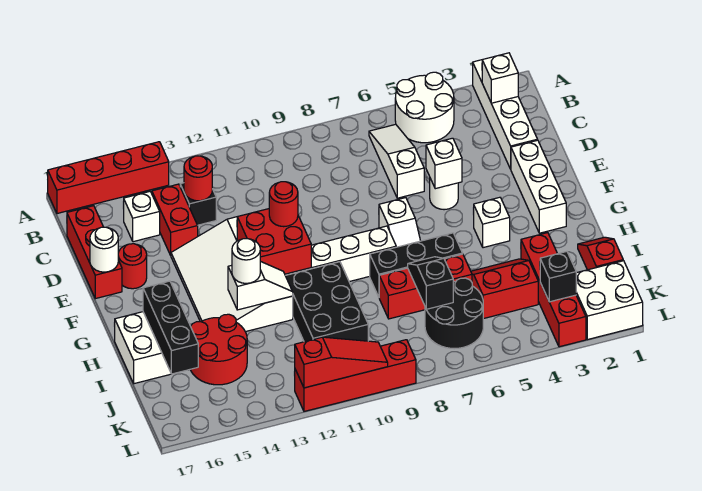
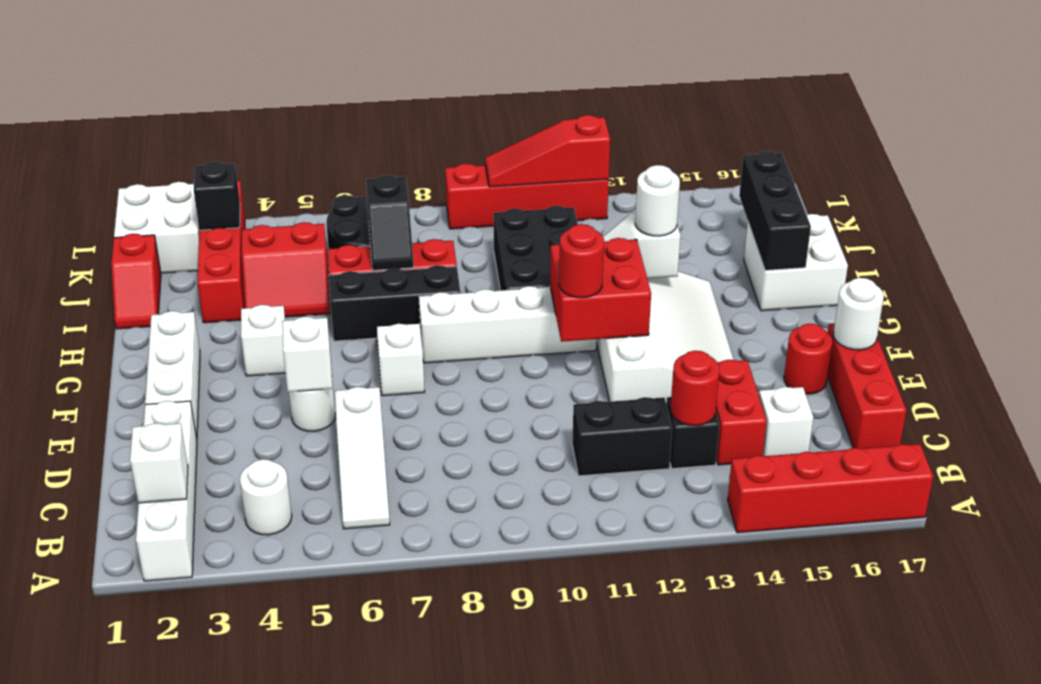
white 2x2 round brick [395,72,454,143] -> white 1x1 round brick [240,459,292,535]
none -> black 1x2 brick [572,397,672,476]
red 2x2 round brick [190,314,247,385] -> none

